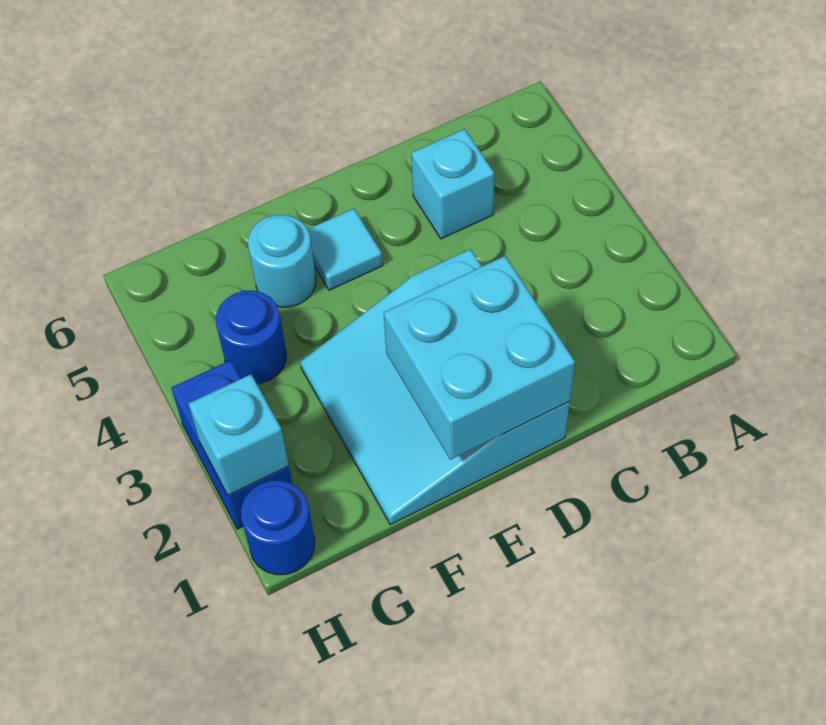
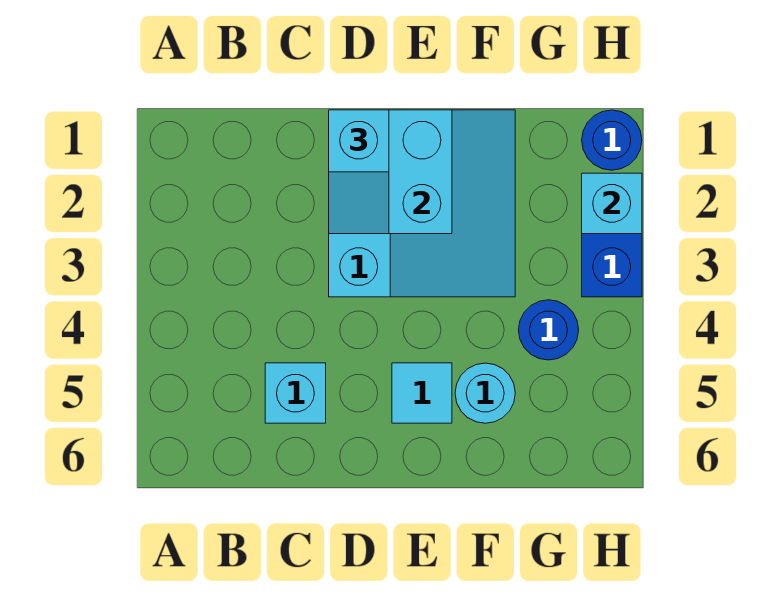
none -> cyan 1x2 slope [329,110,389,234]

